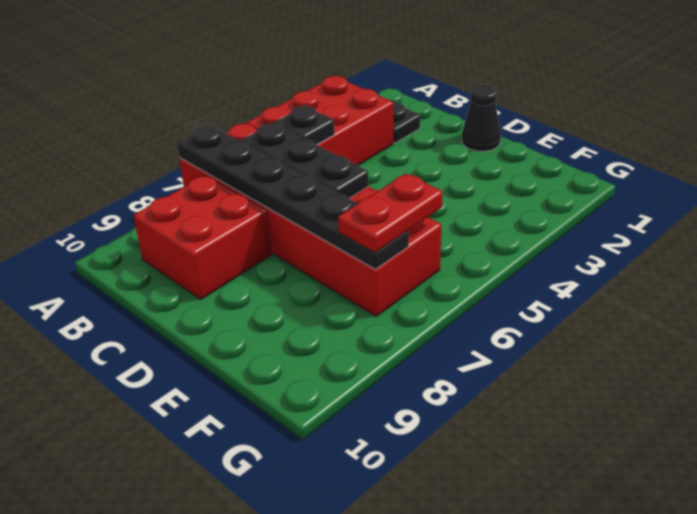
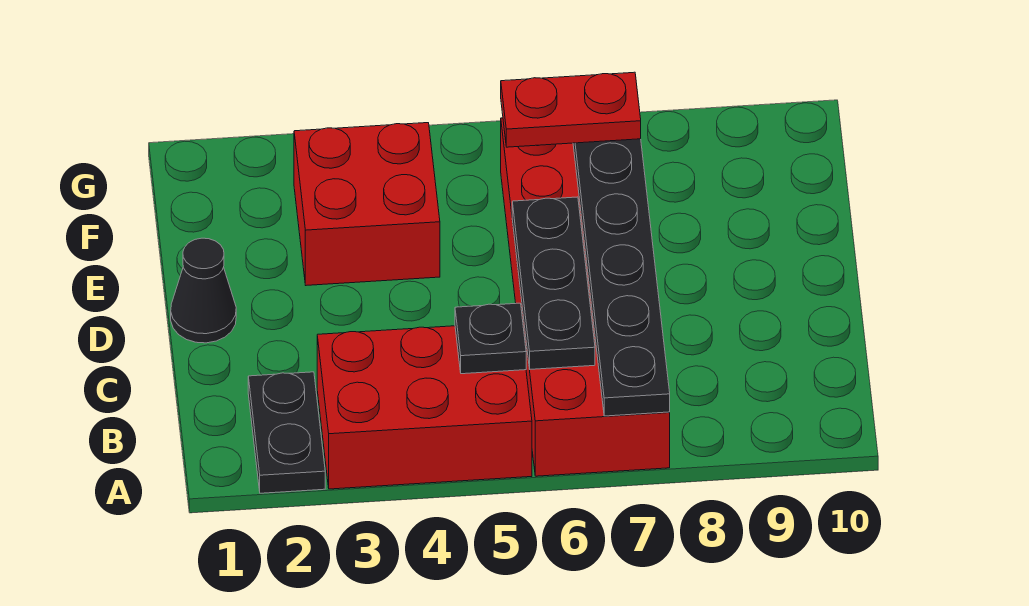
red 2x2 brick [133,175,271,299] -> red 2x2 brick moved to [294,123,440,285]

